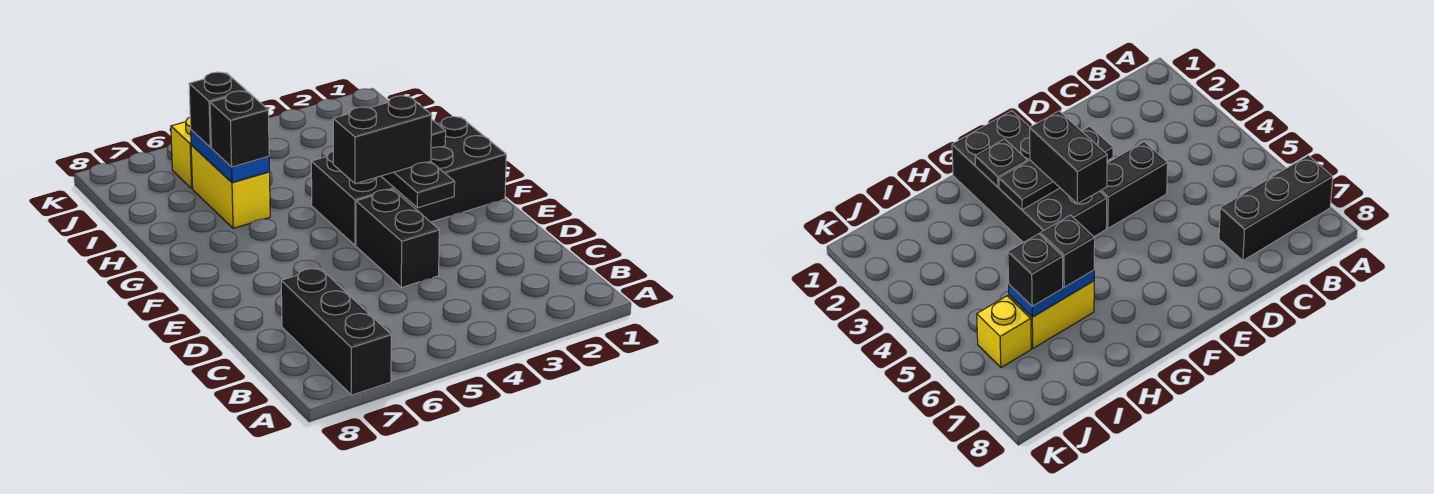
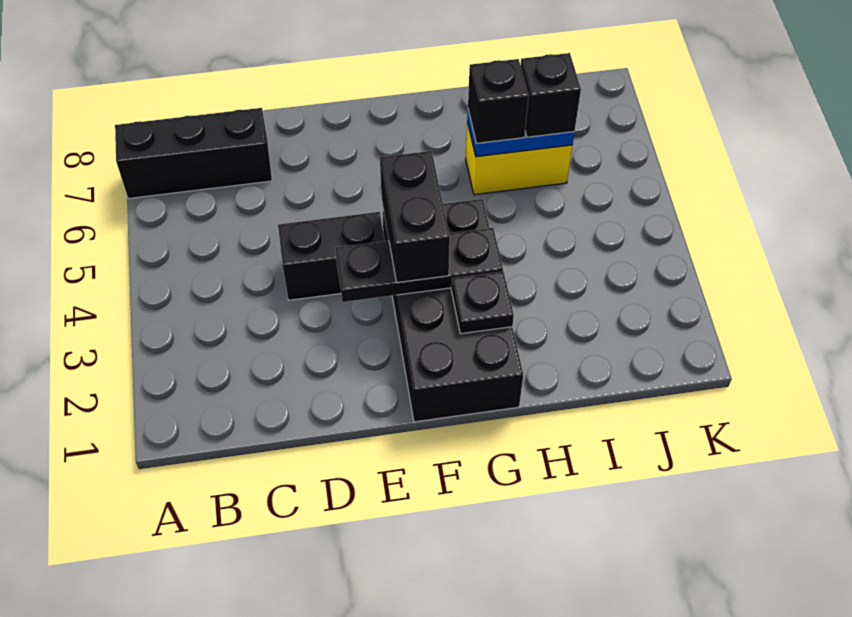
yellow 1x1 brick [171,117,193,189] -> none

